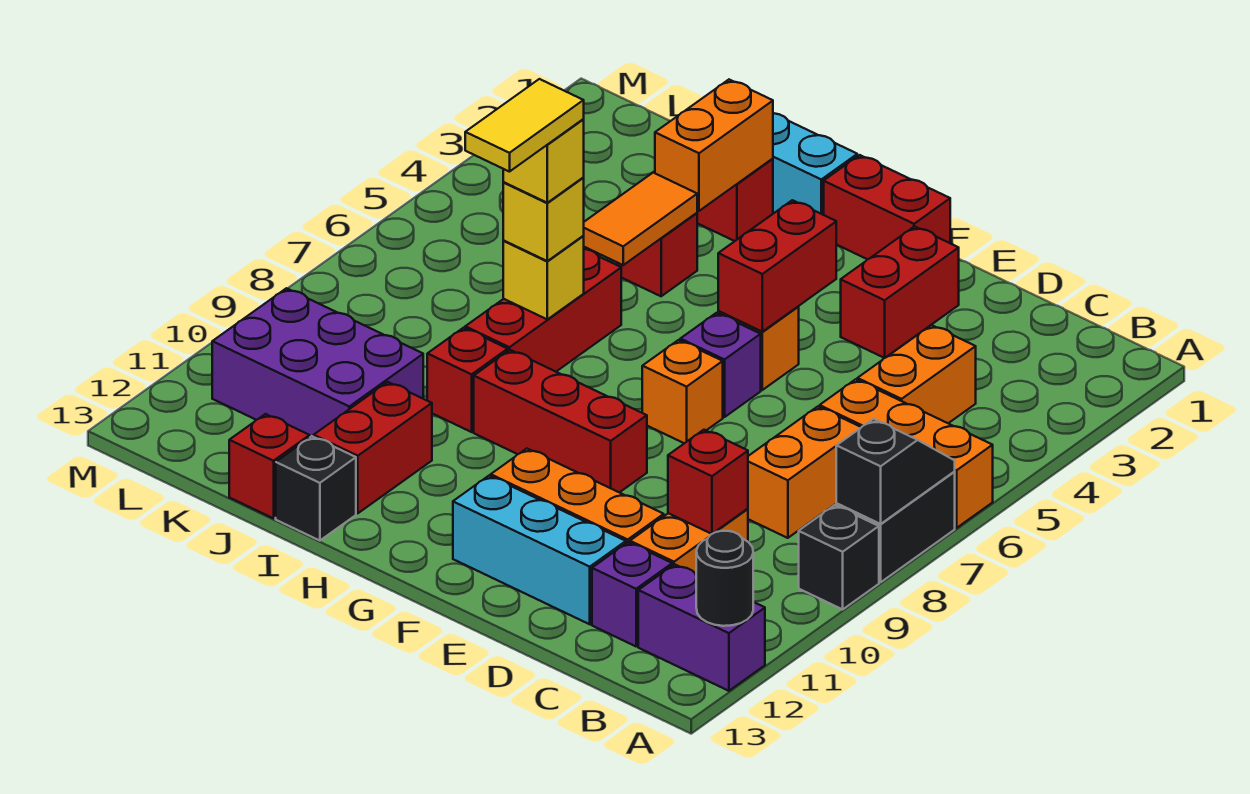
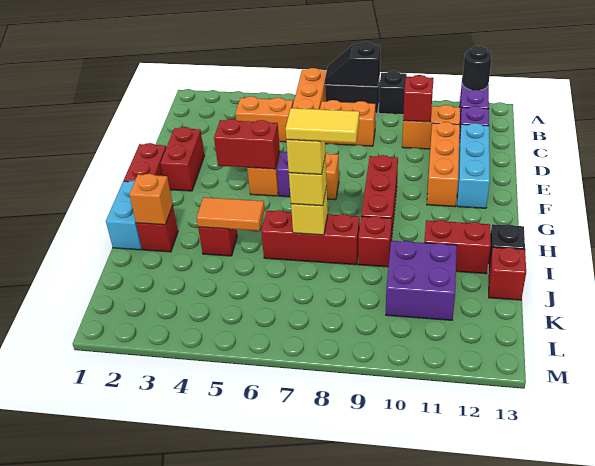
red 1x2 brick [841,226,959,358] -> red 1x2 brick turned to [160,127,204,191]
orange 1x2 brick [655,80,773,211] -> orange 1x1 brick [129,174,173,225]
purple 2x3 brick [212,288,423,437] -> purple 2x2 brick [386,240,457,320]

